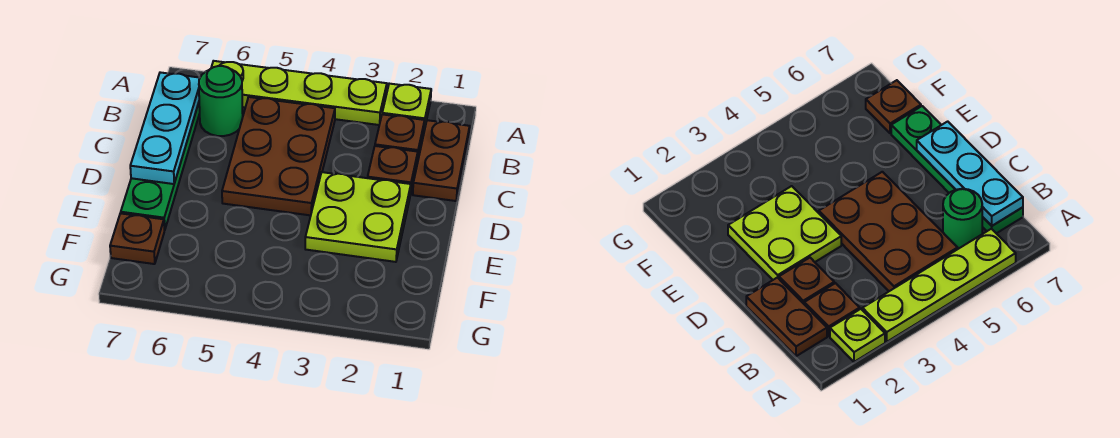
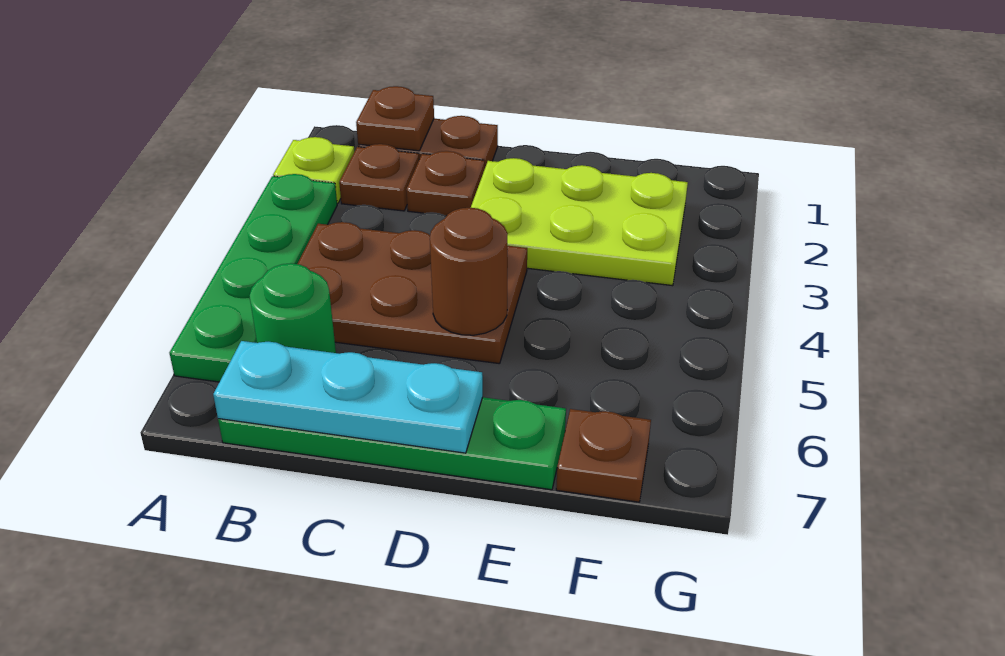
lime 1x4 plate [211,61,387,125] -> green 1x4 plate [170,174,337,382]
none -> brown 1x1 plate [356,86,434,151]
lime 2x2 plate [305,172,411,262] -> lime 2x3 plate [471,158,688,286]
none -> brown 1x1 round brick [430,208,507,335]

